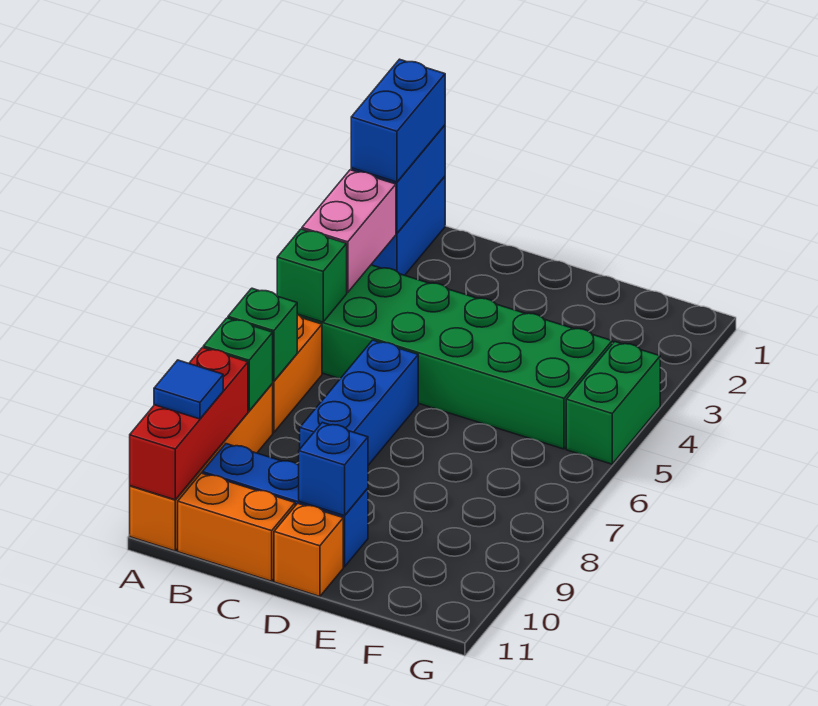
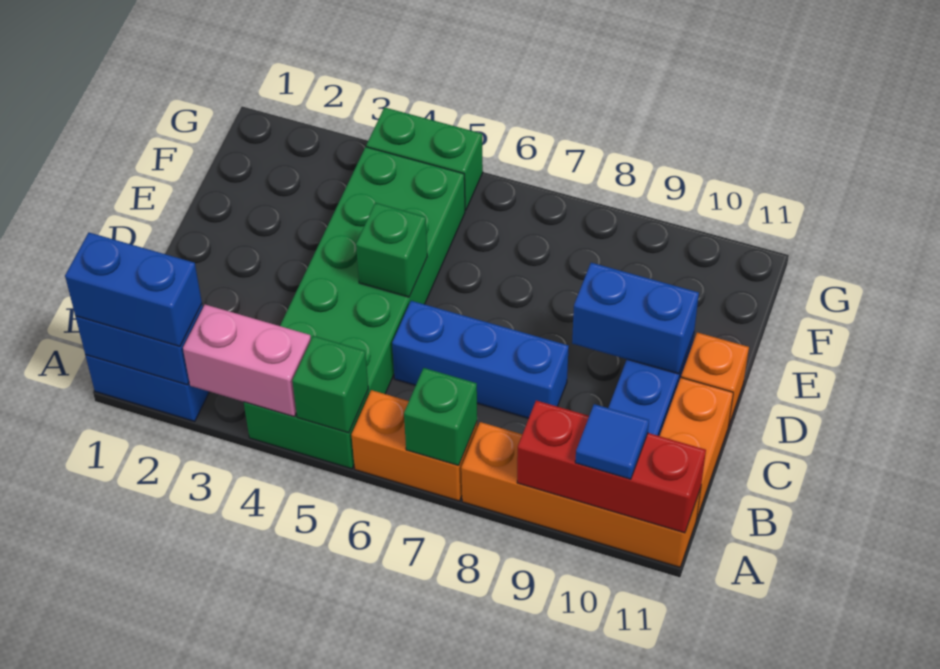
green 1x1 brick [203,318,273,411] -> green 1x1 brick moved to [356,203,427,297]
blue 1x1 brick [299,423,368,516] -> blue 1x2 brick [572,263,699,374]

